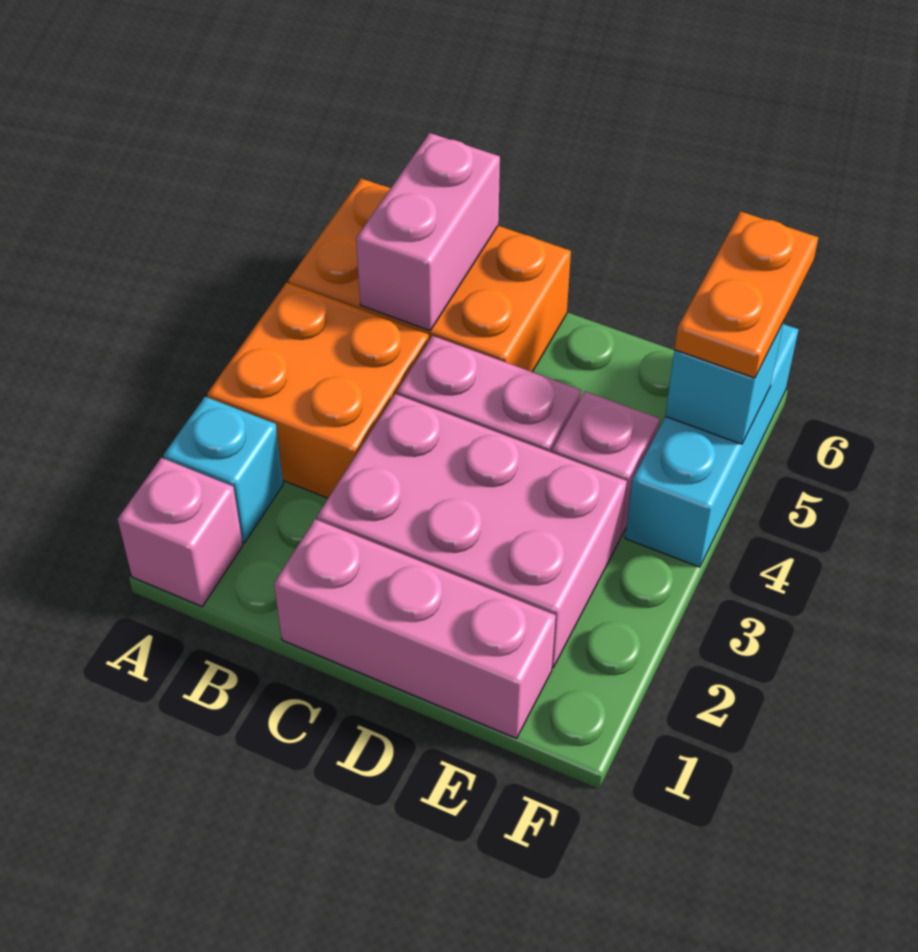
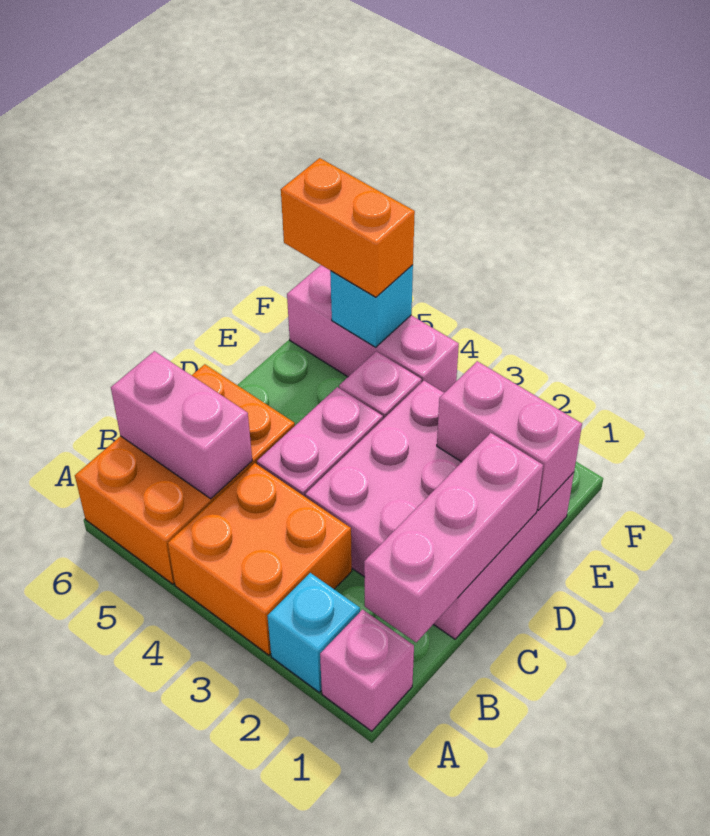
none -> pink 1x3 brick [364,433,543,642]
none -> pink 1x2 brick [437,361,582,510]
cyan 1x3 brick [625,324,799,567] -> pink 1x3 brick [287,265,459,393]
orange 1x2 plate [675,211,819,378] -> orange 1x2 brick [281,158,415,297]

